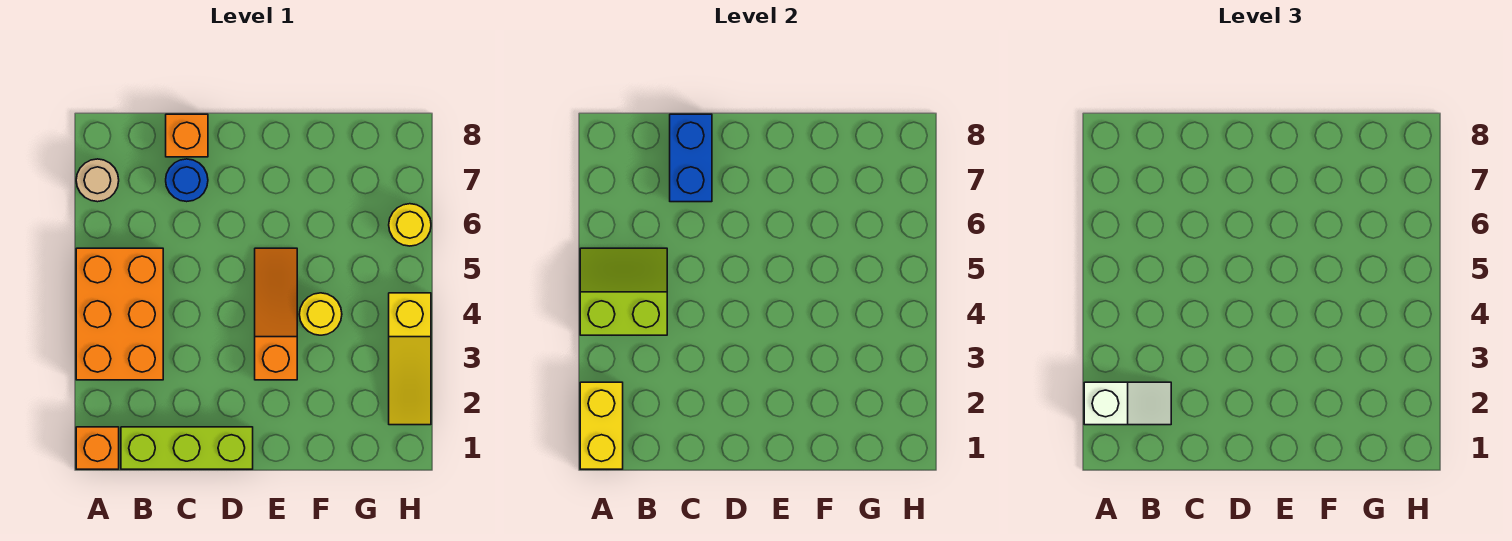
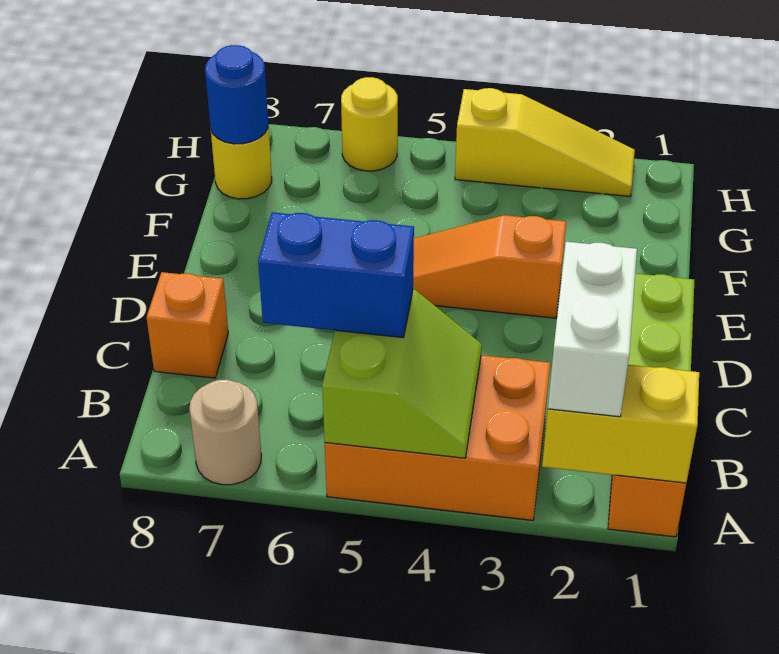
white 1x2 slope [1084,382,1171,425] -> white 1x2 brick [548,242,637,417]
lime 2x2 slope [580,248,667,335] -> lime 2x2 slope turned to [322,289,482,458]
blue 1x1 round brick [166,159,208,202] -> blue 1x1 round brick moved to [205,45,268,144]
blue 1x2 brick [670,114,712,202] -> blue 1x2 brick moved to [258,212,414,338]
yellow 1x1 round brick [299,293,342,335] -> yellow 1x1 round brick moved to [211,125,272,199]

